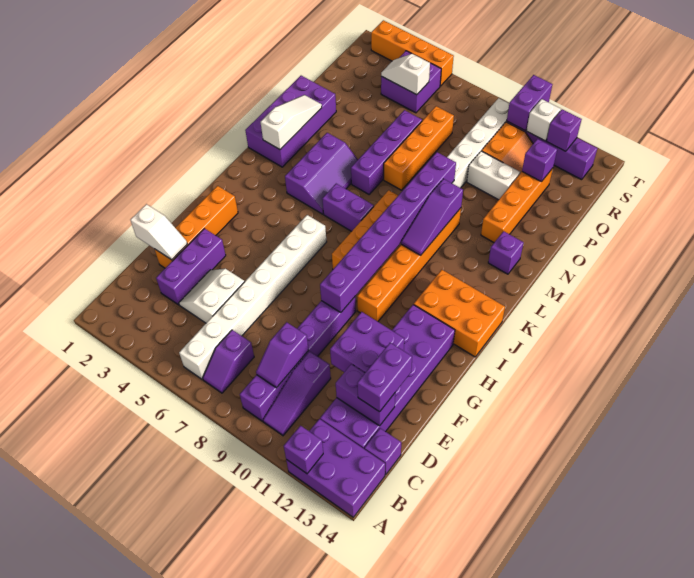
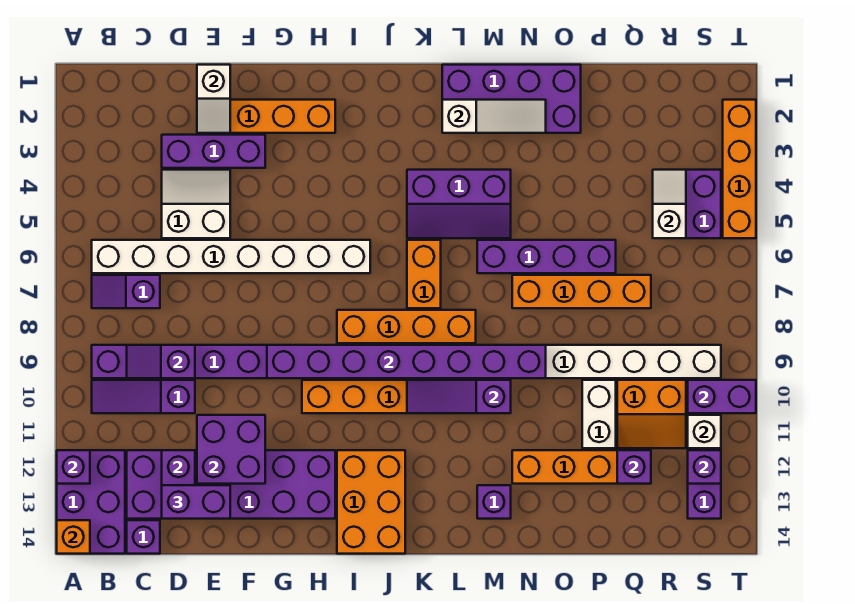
none -> orange 1x1 brick [57,520,90,554]
purple 1x2 brick [322,184,374,231] -> orange 1x2 brick [407,240,441,308]

